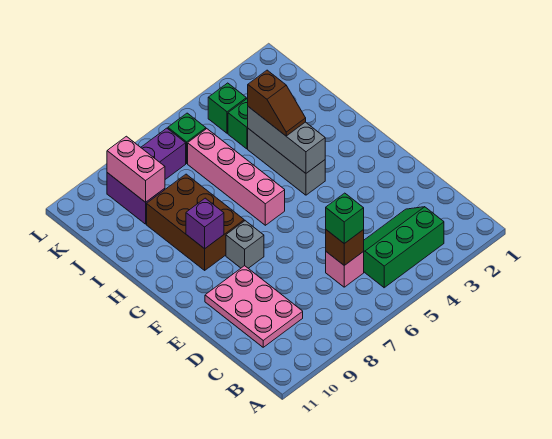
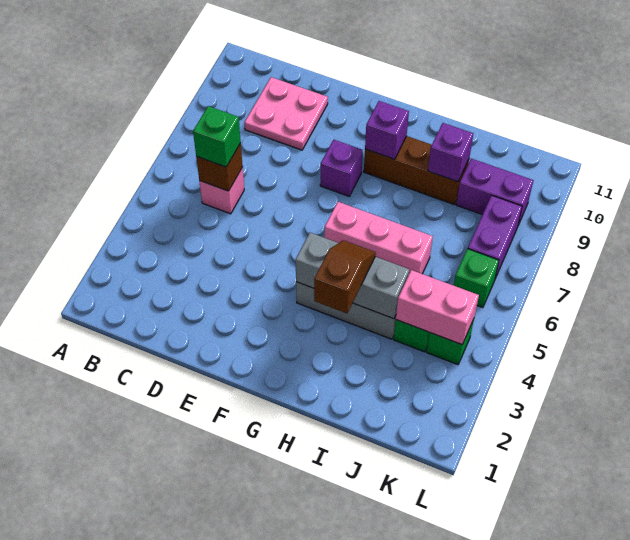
green 2x3 slope [364,207,444,288] -> none
pink 2x3 plate [205,266,303,347] -> pink 2x2 plate [244,77,328,150]
grey 1x1 brick [226,221,264,268] -> purple 1x1 brick [320,140,363,196]
pink 1x4 brick [188,129,285,225] -> pink 1x3 brick [325,202,433,274]
brown 2x3 brick [147,174,244,270] -> brown 1x3 brick [364,136,469,204]
brown 1x2 slope [248,70,306,136] -> brown 1x2 slope turned to [314,240,376,313]
none -> purple 1x1 brick [428,123,473,182]
pink 1x2 brick [107,136,165,202] -> pink 1x2 brick moved to [396,270,479,344]

